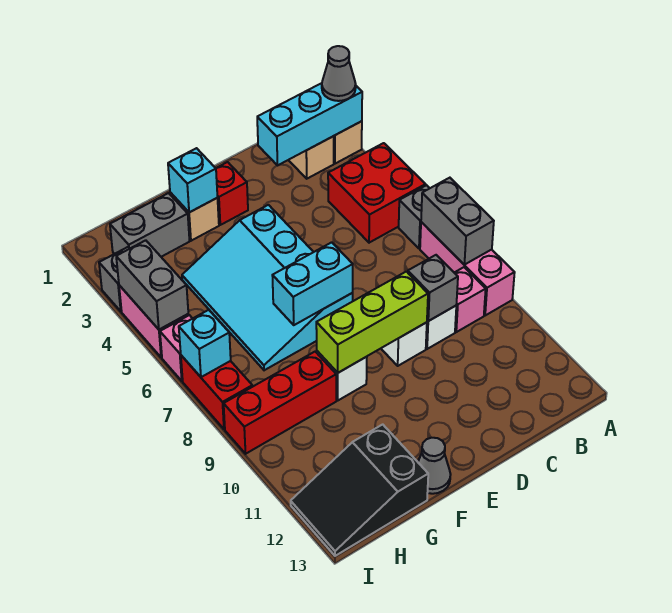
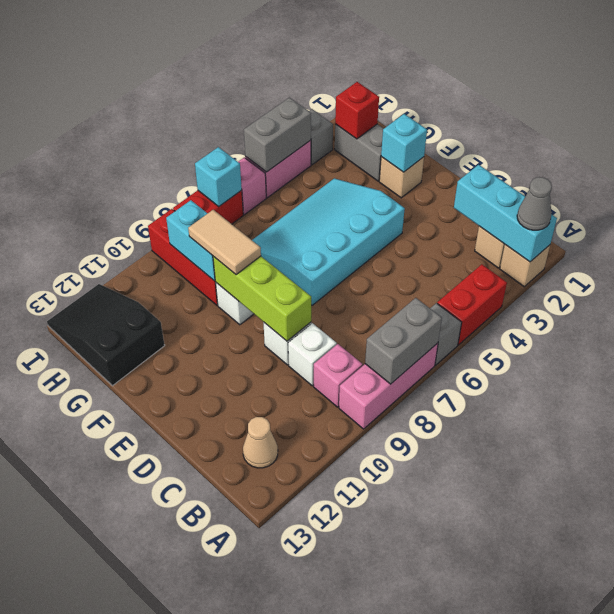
red 2x2 brick [328,143,426,243] -> red 1x2 brick [437,264,507,345]
none -> tan 1x1 cone [243,417,278,468]
grey 1x1 brick [408,255,458,321] -> none
red 1x1 brick [216,162,248,225] -> red 1x1 brick moved to [335,82,379,139]
cyan 1x2 brick [272,242,353,325] -> cyan 1x2 brick moved to [166,200,215,281]
none -> tan 1x2 tile [188,210,261,275]
grey 1x1 cone [418,438,451,494] -> none

